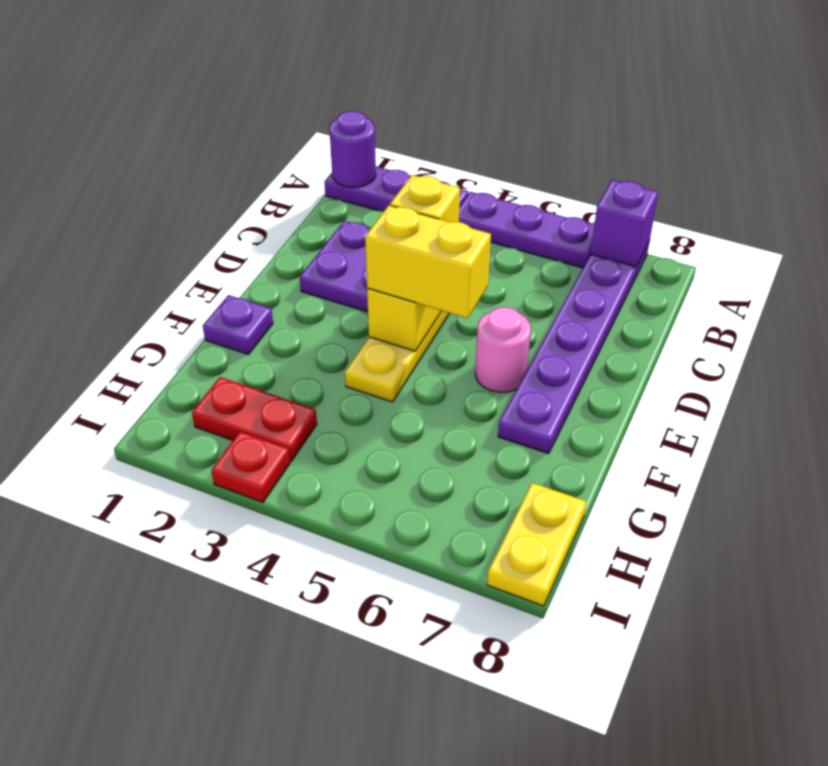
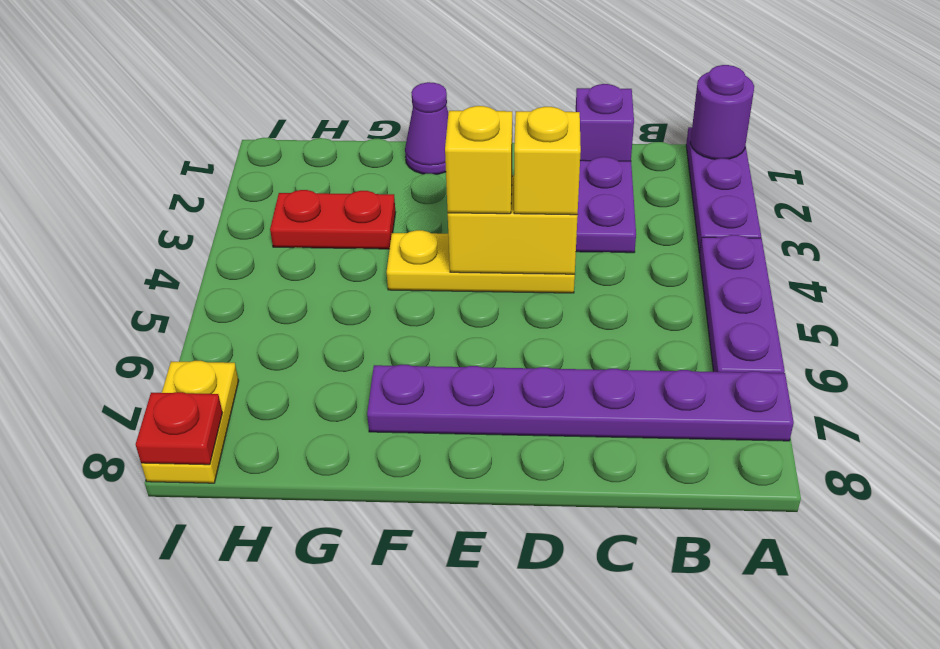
purple 1x1 brick [591,180,658,267] -> purple 1x1 brick moved to [576,84,634,161]
yellow 1x2 brick [365,205,491,318] -> yellow 1x1 brick [445,106,512,214]
pink 1x1 round brick [475,307,531,393] -> none
purple 1x1 plate [203,295,273,355] -> purple 1x1 cone [405,82,448,174]
red 1x2 plate [192,377,317,461] -> red 1x2 plate turned to [270,190,396,249]
yellow 1x2 plate [487,483,586,606] -> yellow 1x2 plate turned to [141,361,239,483]
red 1x1 plate [211,432,290,502] -> red 1x1 plate moved to [136,392,222,465]

